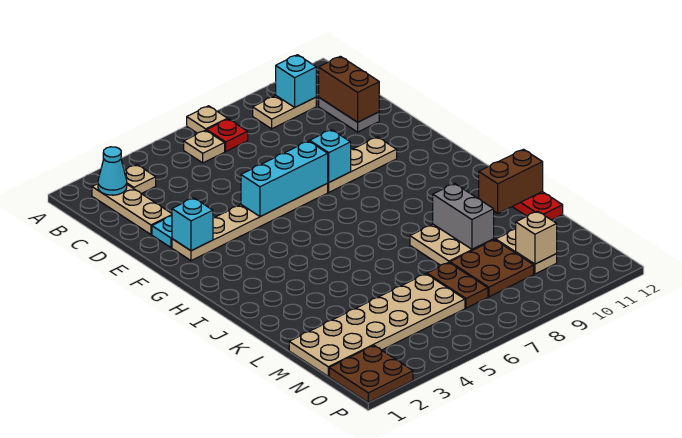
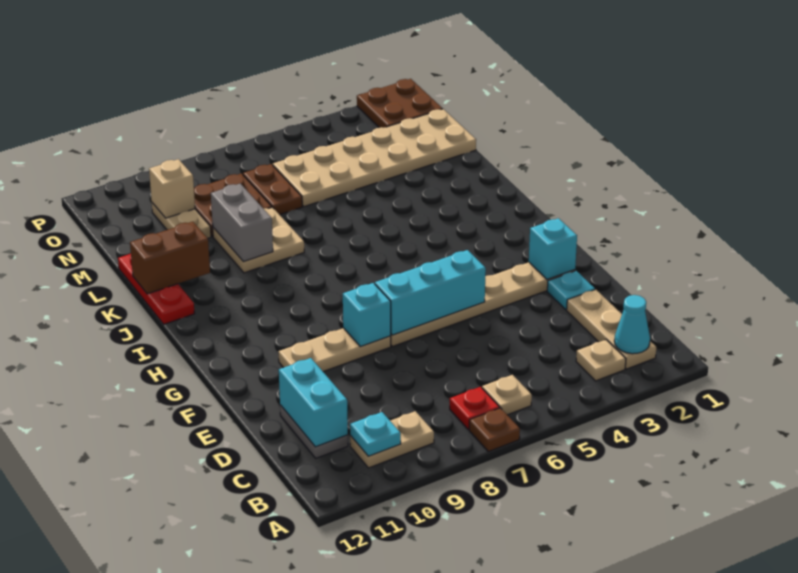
tan 1x1 plate [187,106,228,133] -> brown 1x1 plate [469,408,520,452]
cyan 1x1 brick [276,55,316,108] -> cyan 1x1 plate [350,412,401,456]
brown 1x2 brick [319,56,379,122] -> cyan 1x2 brick [279,358,348,447]

